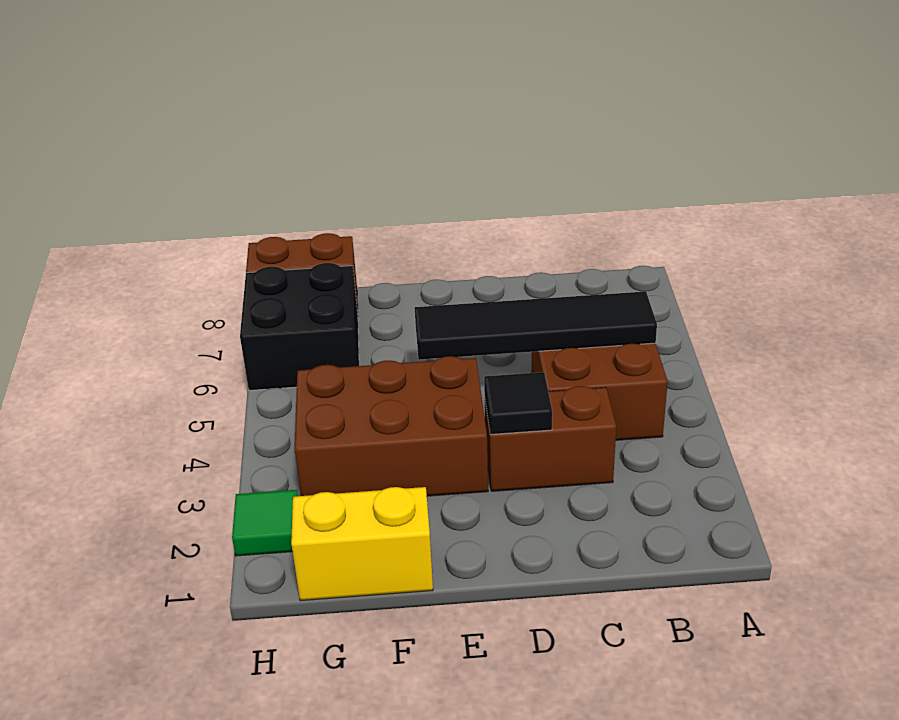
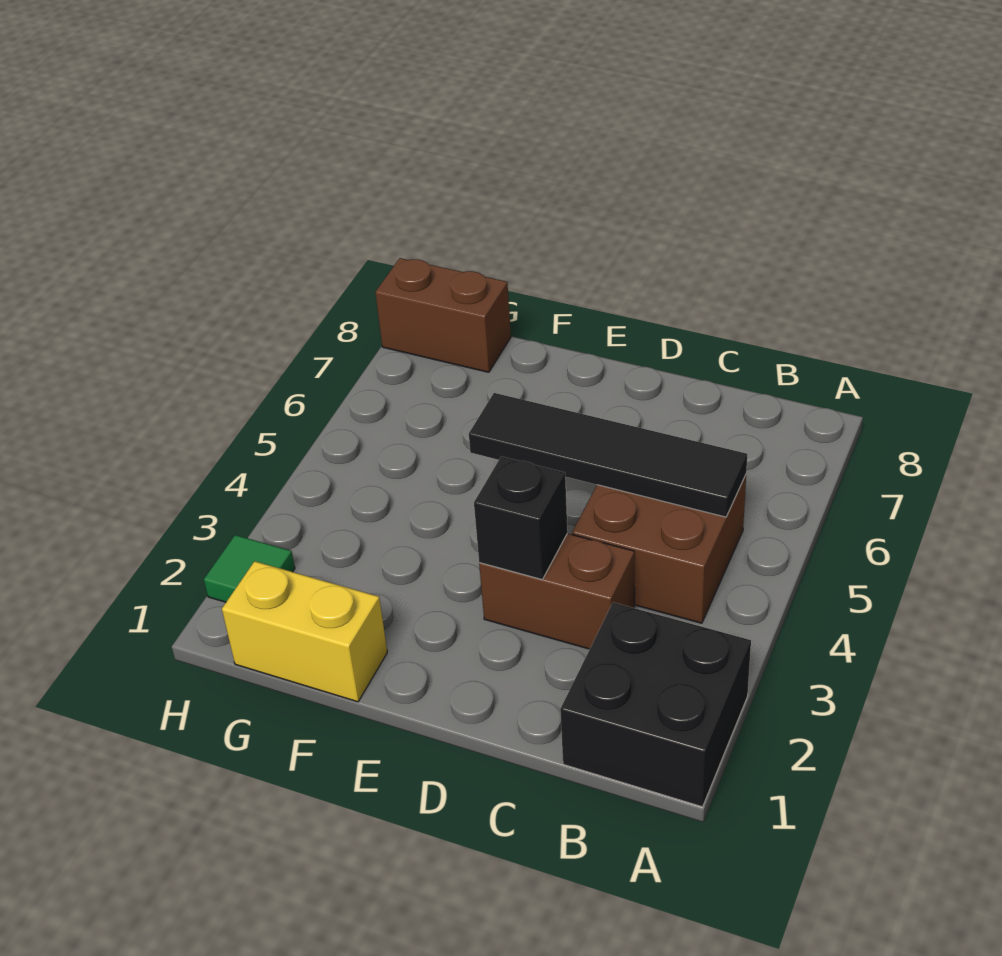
black 1x1 tile [484,372,552,435] -> black 1x1 brick [474,457,568,580]
brown 2x3 brick [295,356,488,496] -> none
black 2x2 brick [240,263,359,390] -> black 2x2 brick moved to [560,603,751,807]

